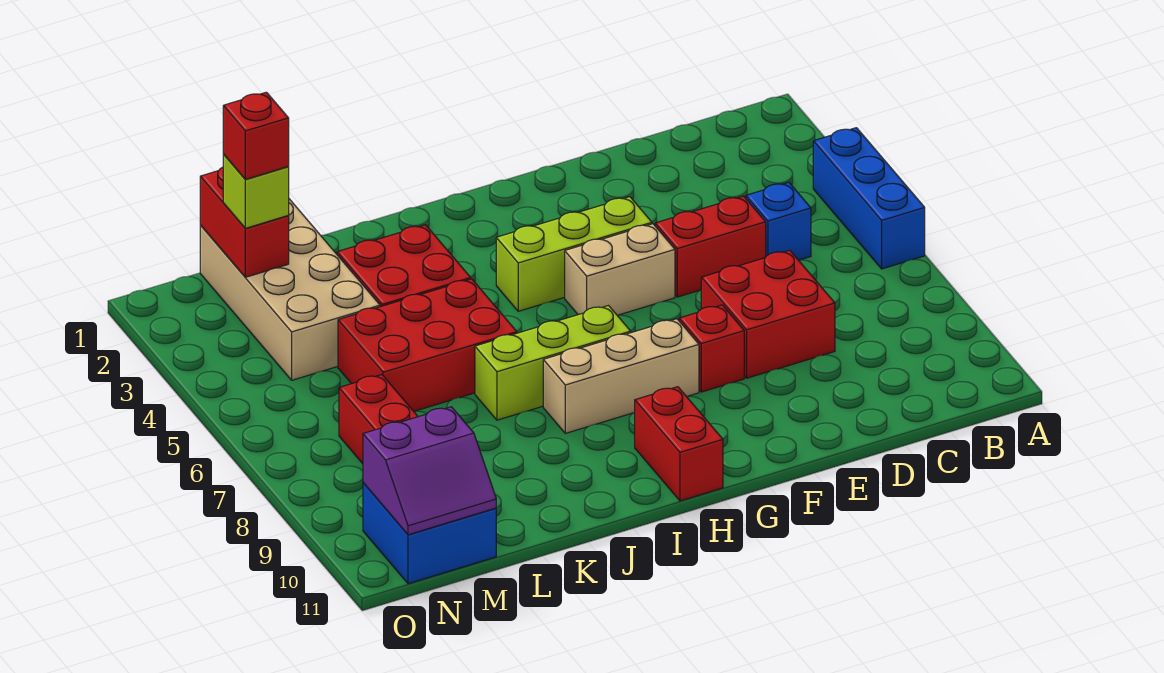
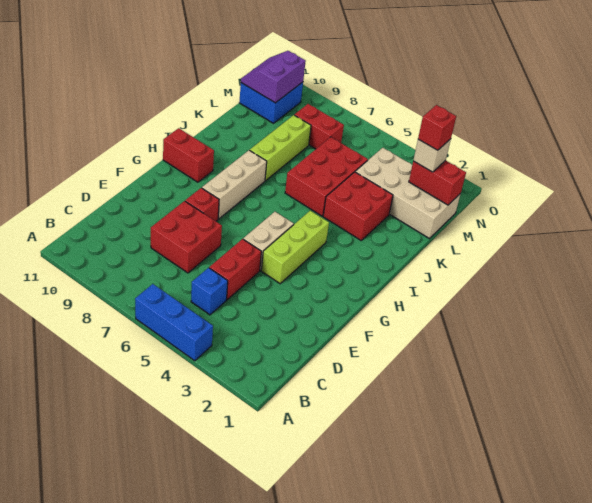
lime 1x3 brick [475,306,631,420] -> lime 1x3 brick moved to [250,115,311,181]
lime 1x1 brick [223,155,289,228] -> tan 1x1 brick [413,139,451,172]

